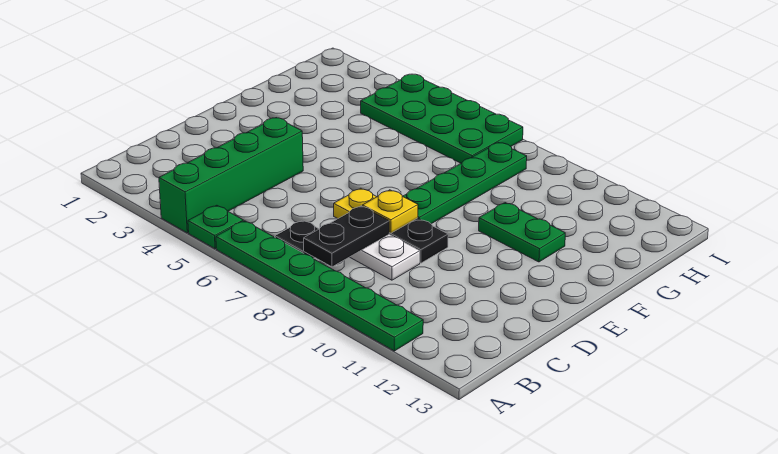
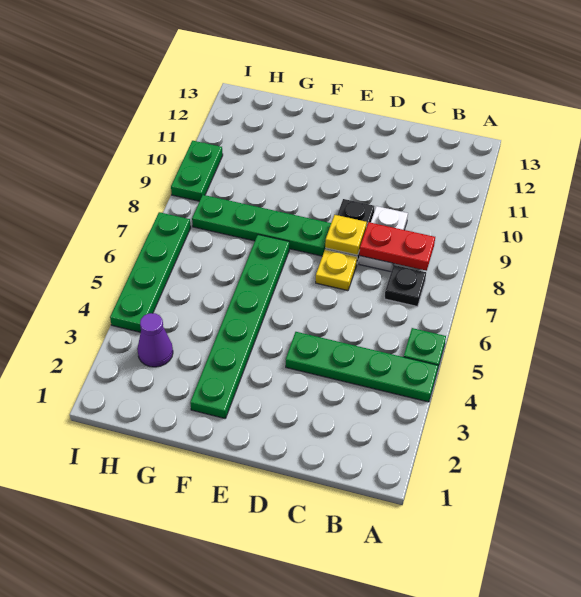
green 1x4 brick [159,118,303,233] -> green 1x4 plate [286,332,438,402]
green 1x6 plate [216,221,423,351] -> green 1x6 plate moved to [190,235,289,418]
black 1x2 plate [304,206,389,267] -> red 1x2 plate [359,222,435,271]
green 1x2 plate [479,203,565,262] -> green 1x2 plate moved to [171,141,223,201]
none -> purple 1x1 cone [137,313,173,367]
green 2x4 plate [361,74,523,163] -> green 1x4 plate [110,212,191,332]

